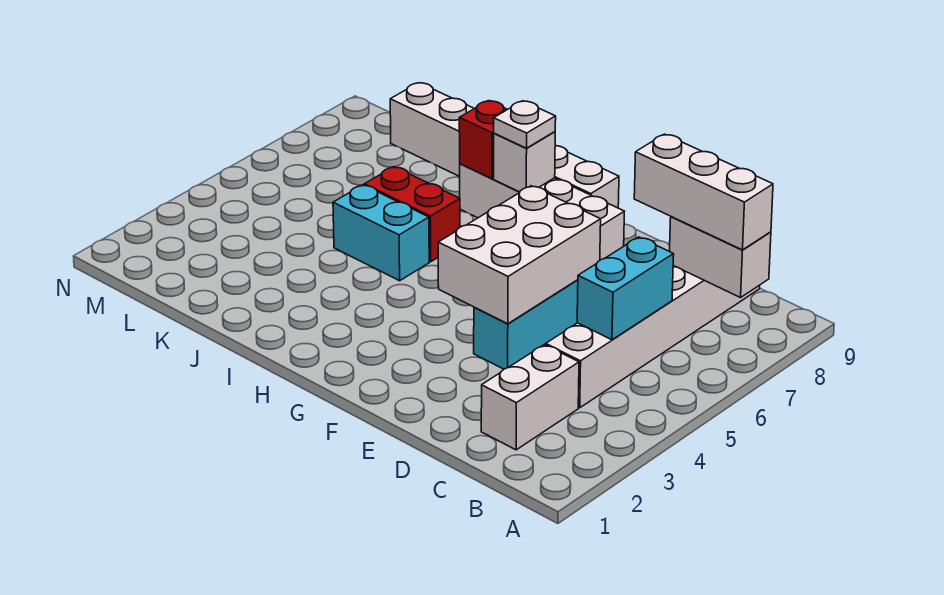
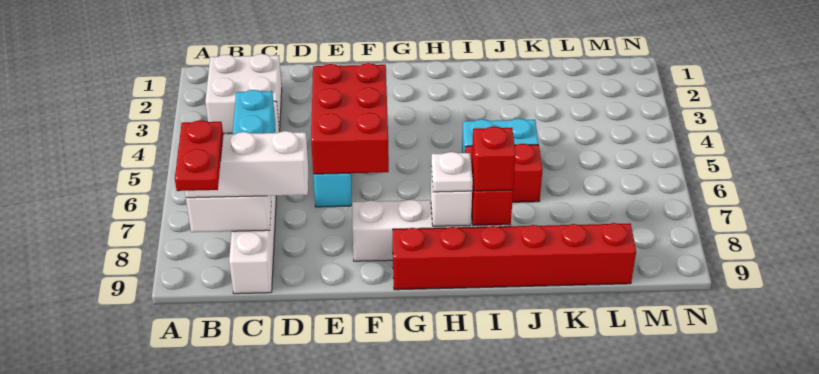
none -> red 1x2 plate [175,120,223,191]
white 1x2 brick [481,345,579,450] -> white 2x2 brick [205,54,282,134]
white 2x3 brick [438,186,601,324] -> red 2x3 brick [311,63,389,174]
white 1x6 brick [390,83,619,208] -> red 1x6 brick [393,223,636,290]
none -> red 1x1 brick [472,126,516,191]

